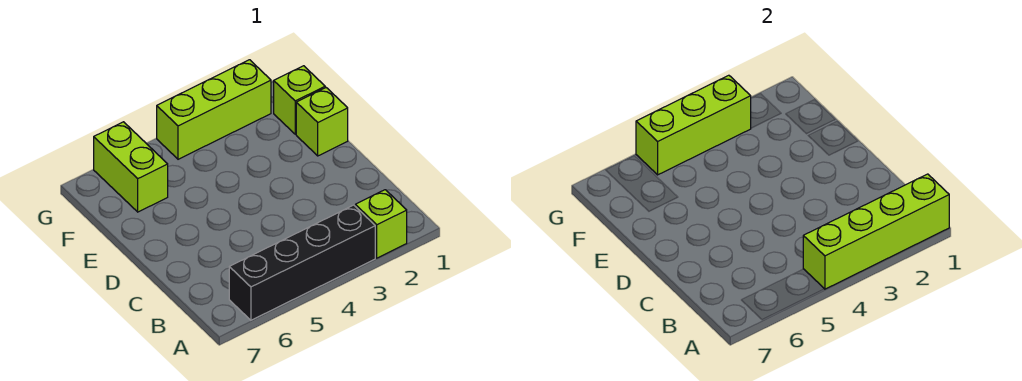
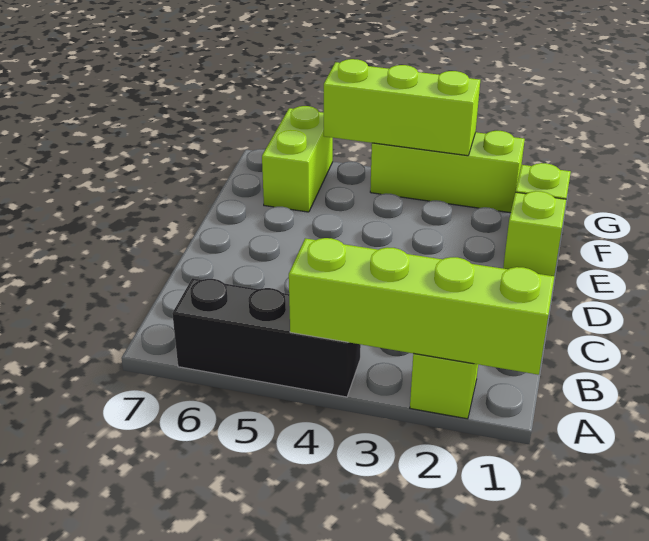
black 1x4 brick [229,205,375,320] -> black 1x3 brick [172,278,361,397]

